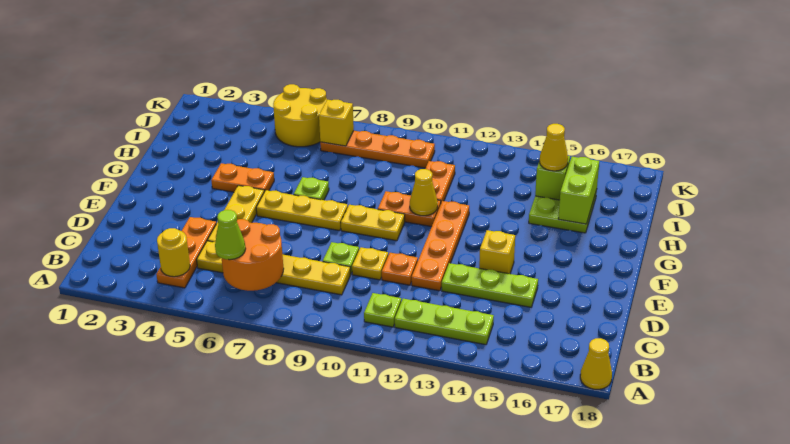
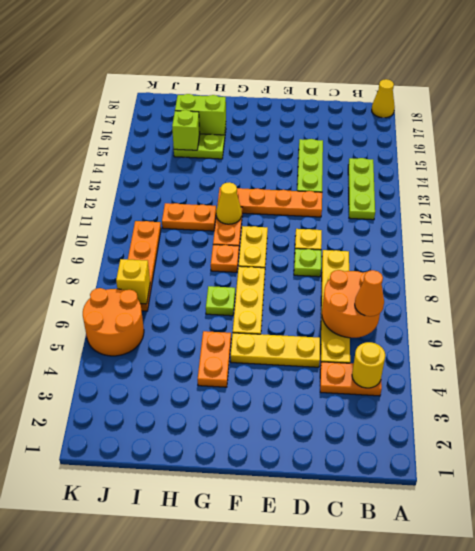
orange 1x3 plate [156,217,216,288] -> orange 1x2 plate [320,362,382,396]
lime 1x1 cone [215,210,246,260] -> orange 1x1 cone [355,270,384,316]
lime 1x1 plate [364,293,401,327] -> none
orange 1x1 plate [382,253,418,285] -> orange 1x1 plate moved to [211,245,239,272]
yellow 1x1 brick [479,230,515,274] -> none
yellow 1x1 cone [540,124,568,171] -> none
yellow 2x2 round brick [273,84,327,147] -> orange 2x2 round brick [83,288,144,356]

